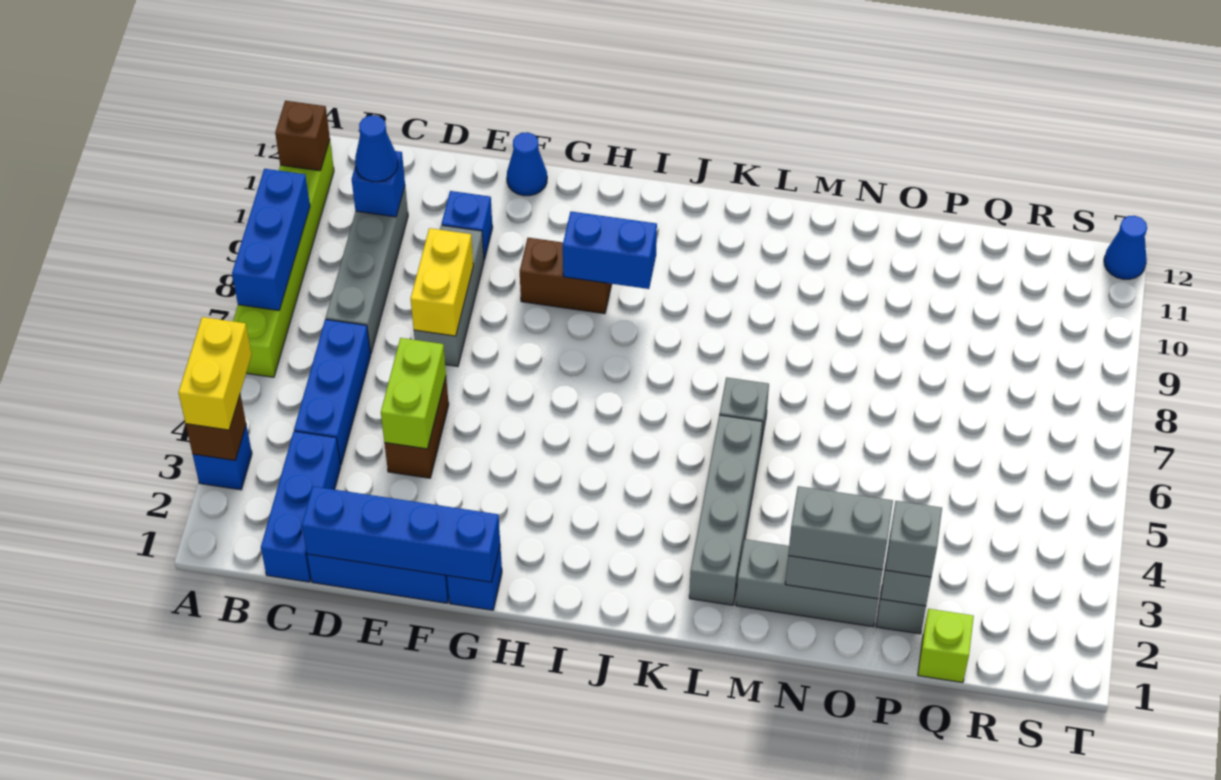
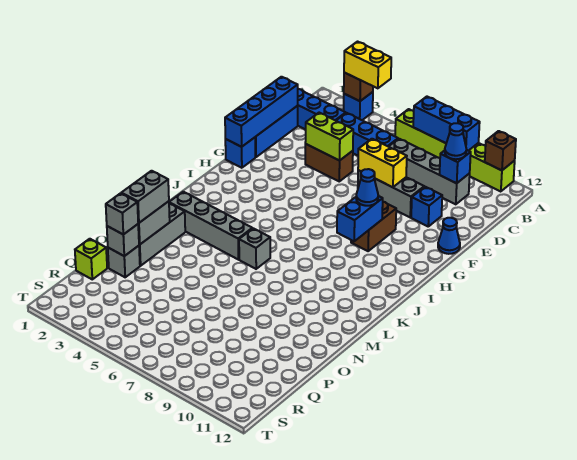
blue 1x1 cone [1104,216,1147,279] -> blue 1x1 cone moved to [356,169,378,206]

